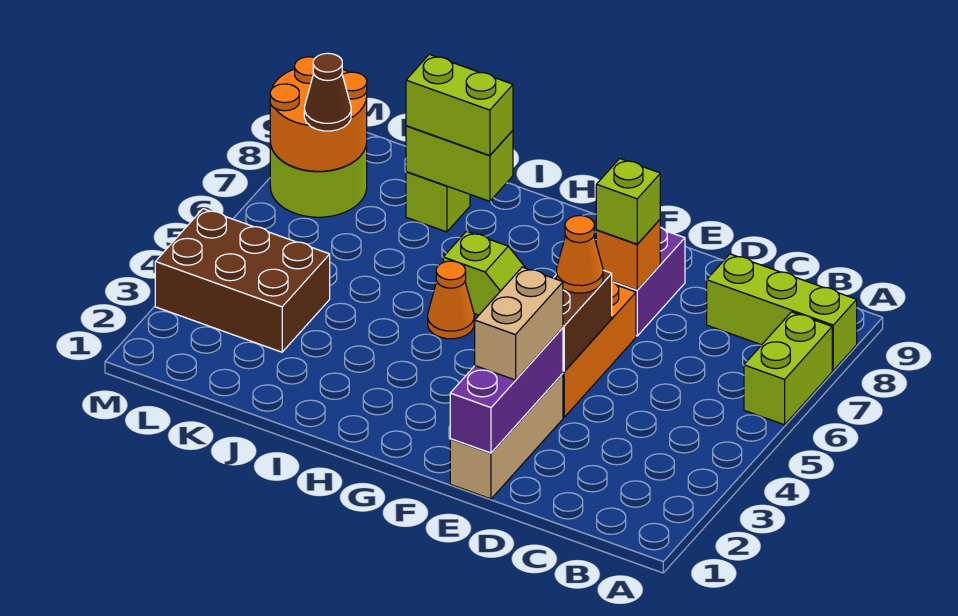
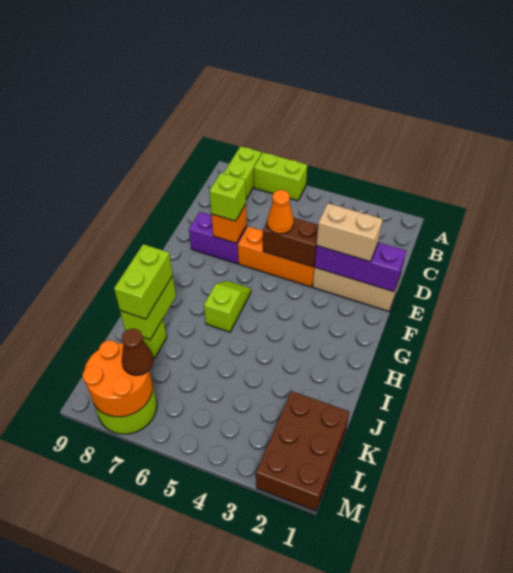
orange 1x1 cone [428,261,474,339] -> none
brown 2x3 brick [155,209,330,352] -> brown 2x3 brick moved to [256,391,349,511]

